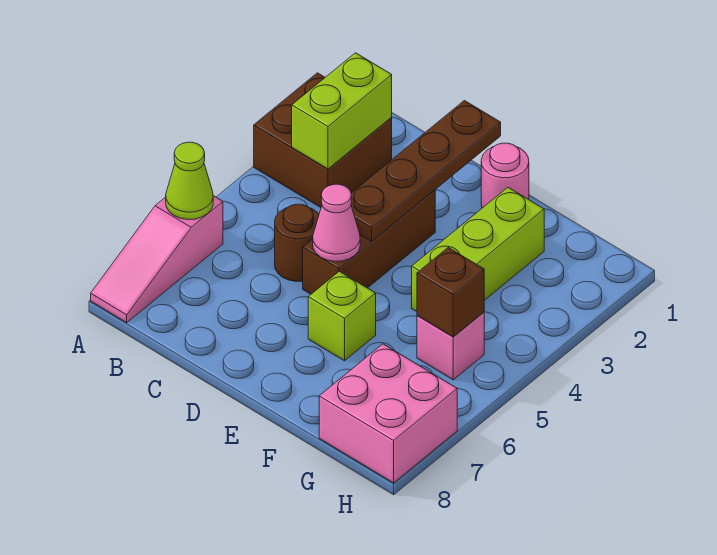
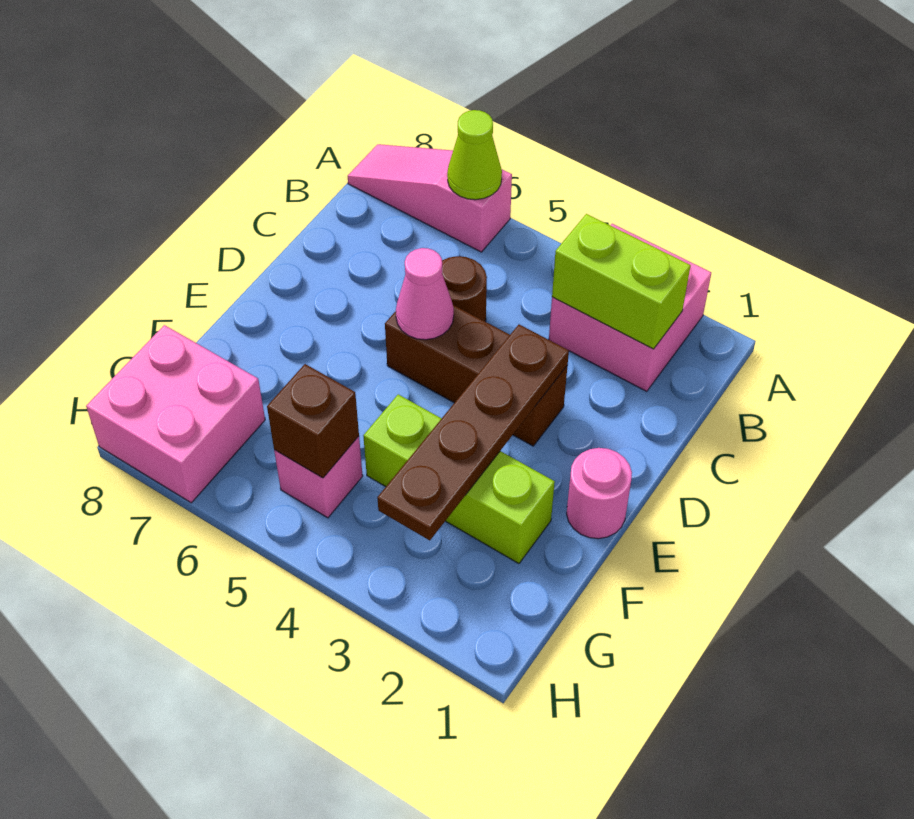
brown 2x2 brick [254,73,392,208] -> pink 2x2 brick [549,224,711,391]
brown 1x4 plate [351,101,501,241] -> brown 1x4 plate turned to [377,325,569,540]
lime 1x1 brick [308,271,376,361] -> none

